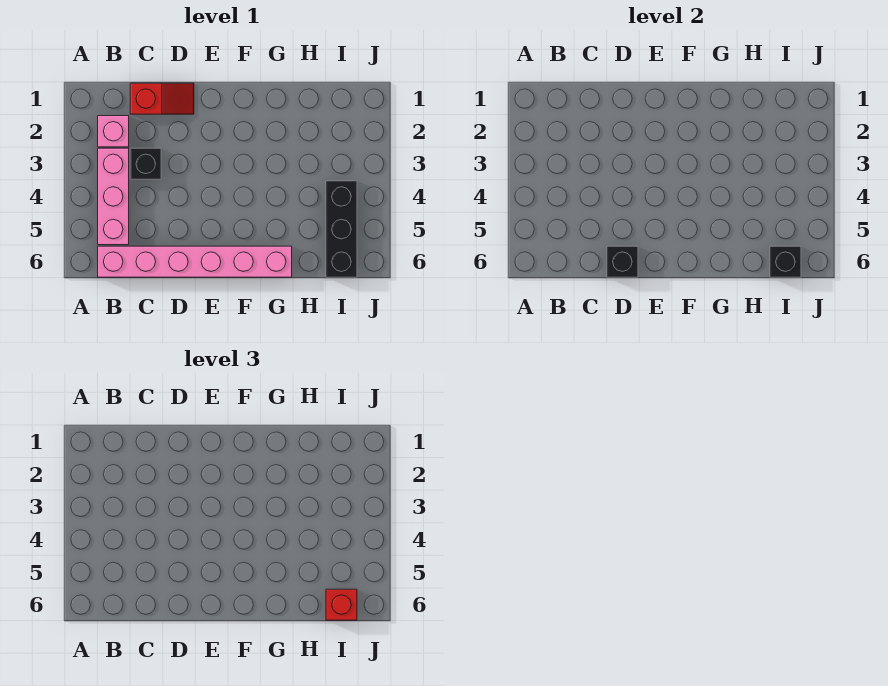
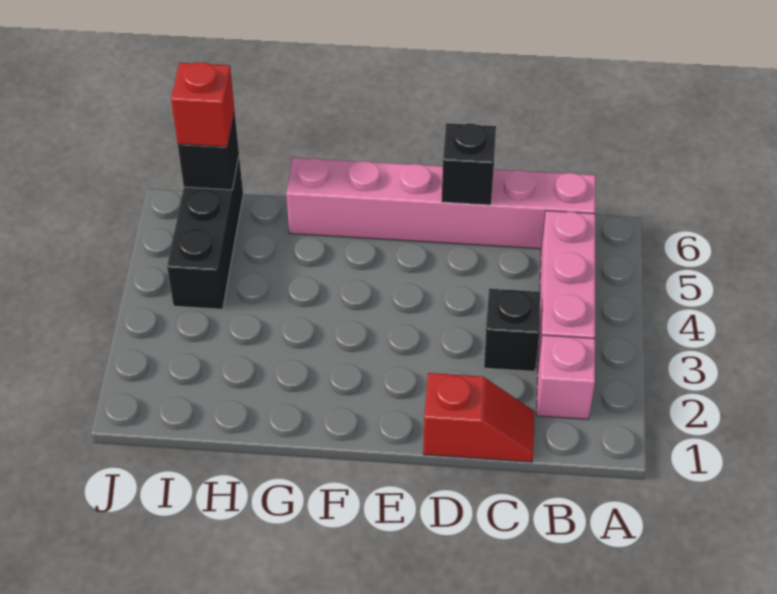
red 1x2 slope [130,83,194,114] -> red 1x2 slope turned to [423,373,535,462]

